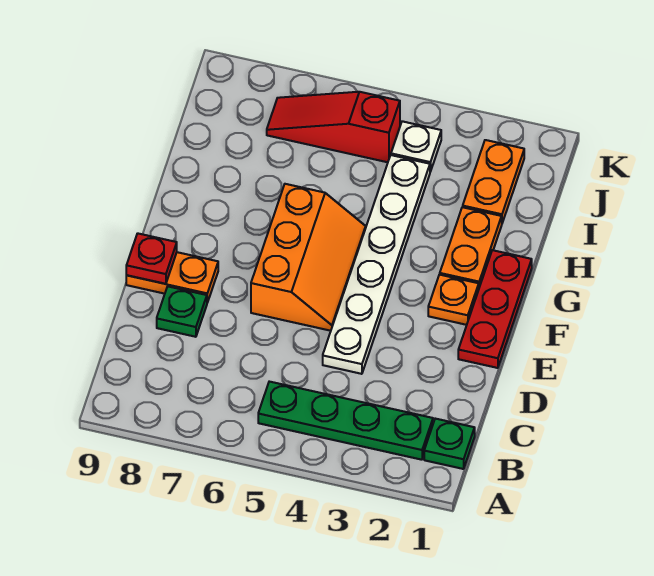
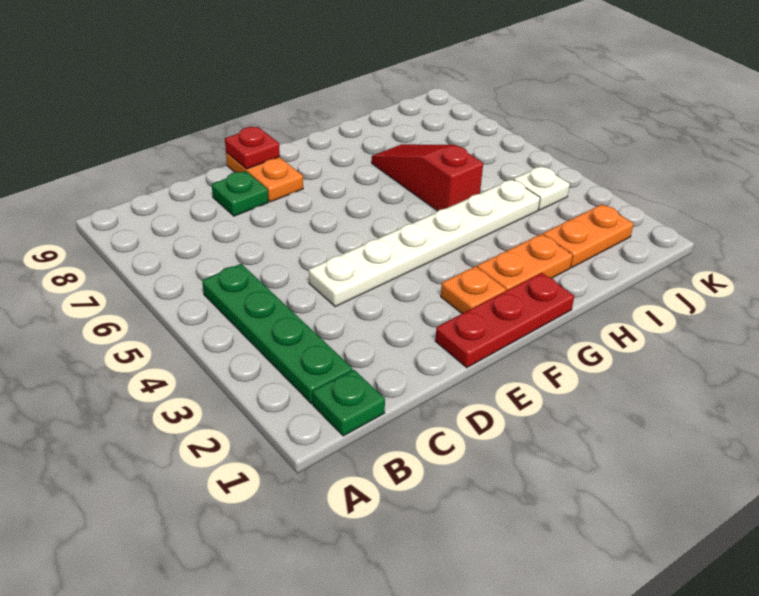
orange 2x3 slope [251,184,366,331] -> none
red 1x3 slope [267,92,400,162] -> red 1x3 slope moved to [372,144,483,211]

